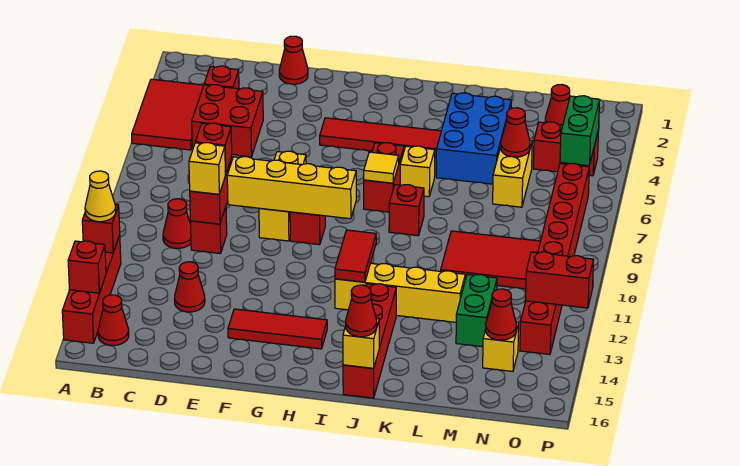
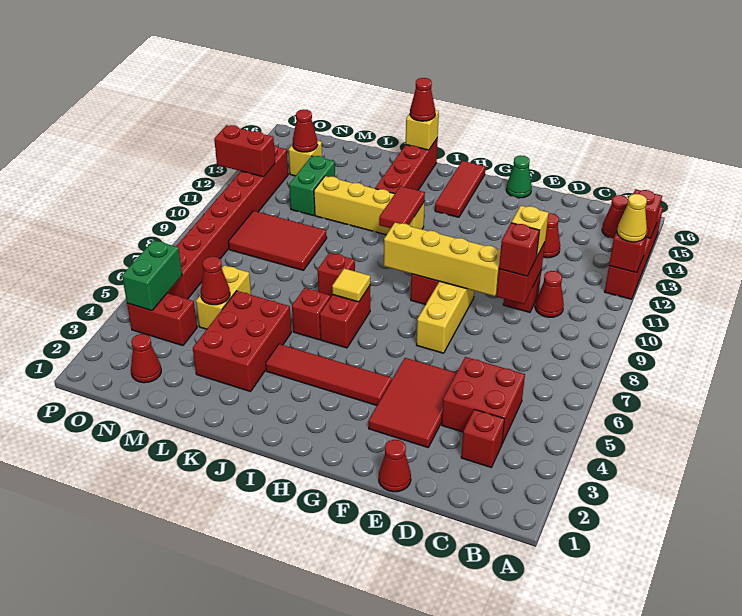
red 2x3 tile [132,79,204,150] -> red 2x3 tile moved to [369,358,456,447]
red 1x3 tile [228,309,327,349] -> red 1x3 tile turned to [435,161,485,217]
none -> green 1x1 cone [506,155,532,198]
yellow 1x1 brick [400,146,435,197] -> red 1x1 brick [292,288,331,340]
blue 2x3 brick [436,93,511,184] -> red 2x3 brick [193,291,291,392]

